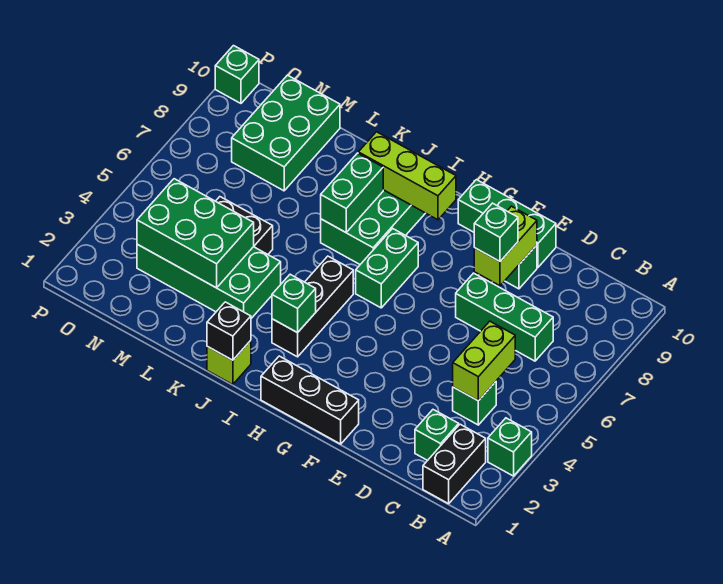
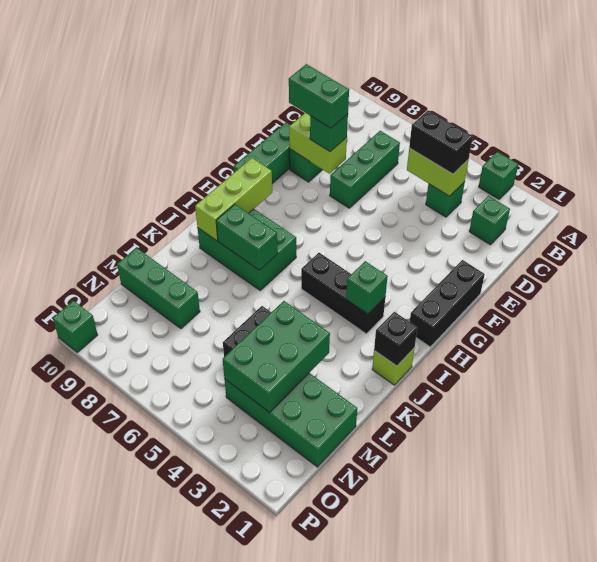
black 1x2 brick [423,424,486,504] -> black 1x2 brick moved to [409,110,473,174]
green 1x2 brick [356,228,418,308] -> green 1x2 brick moved to [289,64,349,128]
green 2x4 brick [137,244,281,318] -> green 2x4 brick turned to [224,373,357,467]
green 2x3 brick [232,75,340,191] -> green 1x3 brick [117,248,200,329]

